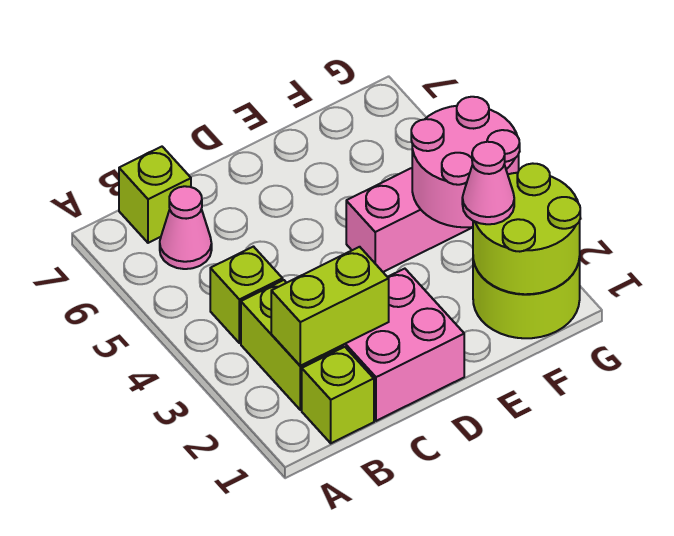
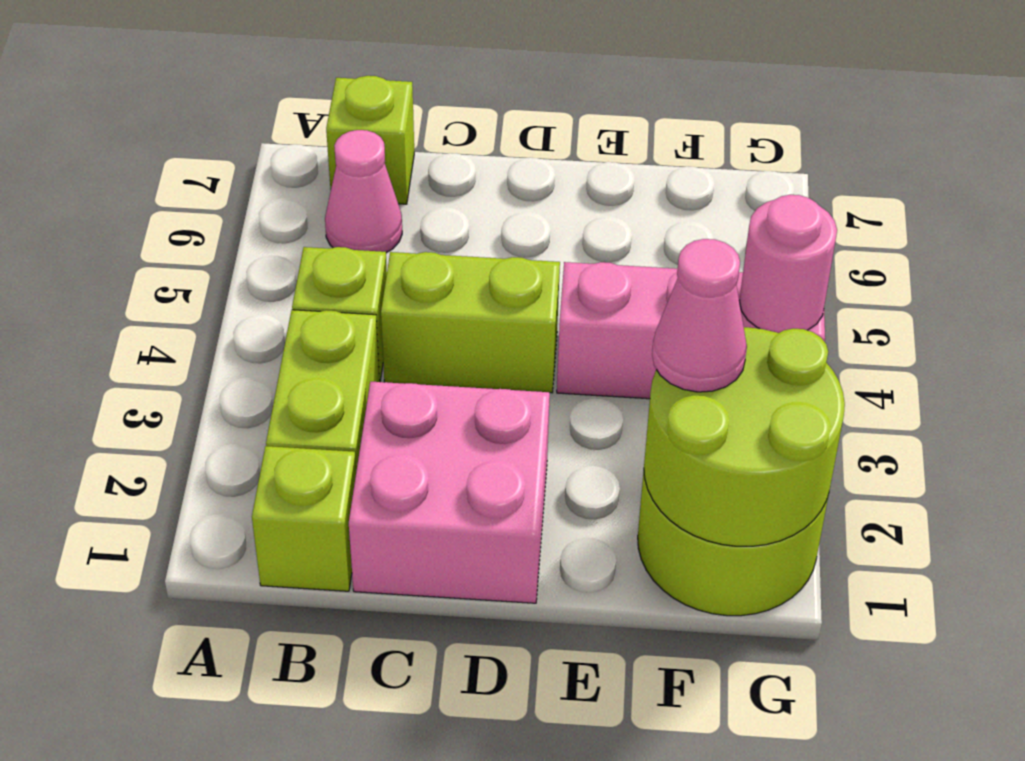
lime 1x2 brick [271,247,389,366] -> lime 1x2 brick moved to [381,252,560,393]
pink 2x2 round brick [411,97,520,227] -> pink 1x1 round brick [739,195,837,333]

